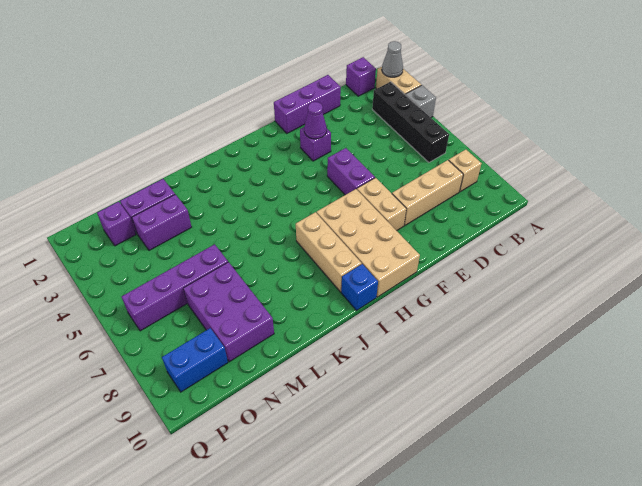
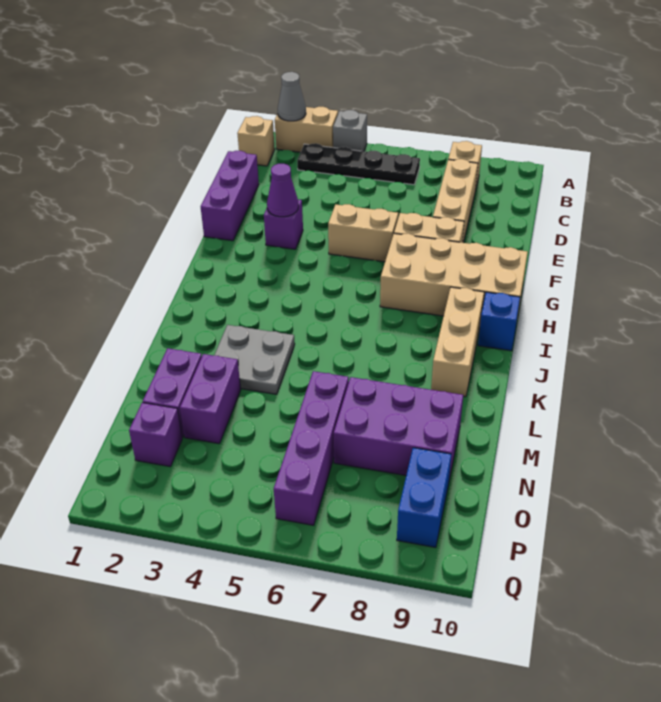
purple 1x1 brick [346,57,376,96] -> tan 1x1 brick [237,116,275,166]
black 1x4 brick [372,82,449,162] -> black 1x4 plate [297,143,420,185]
purple 1x2 brick [327,148,375,195] -> tan 1x2 brick [328,204,398,262]
tan 1x3 brick [296,212,362,292] -> tan 1x3 brick turned to [431,287,484,397]
none -> grey 2x2 plate [214,325,295,394]

